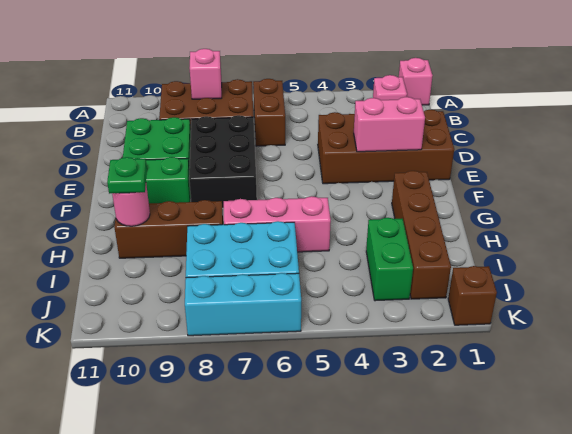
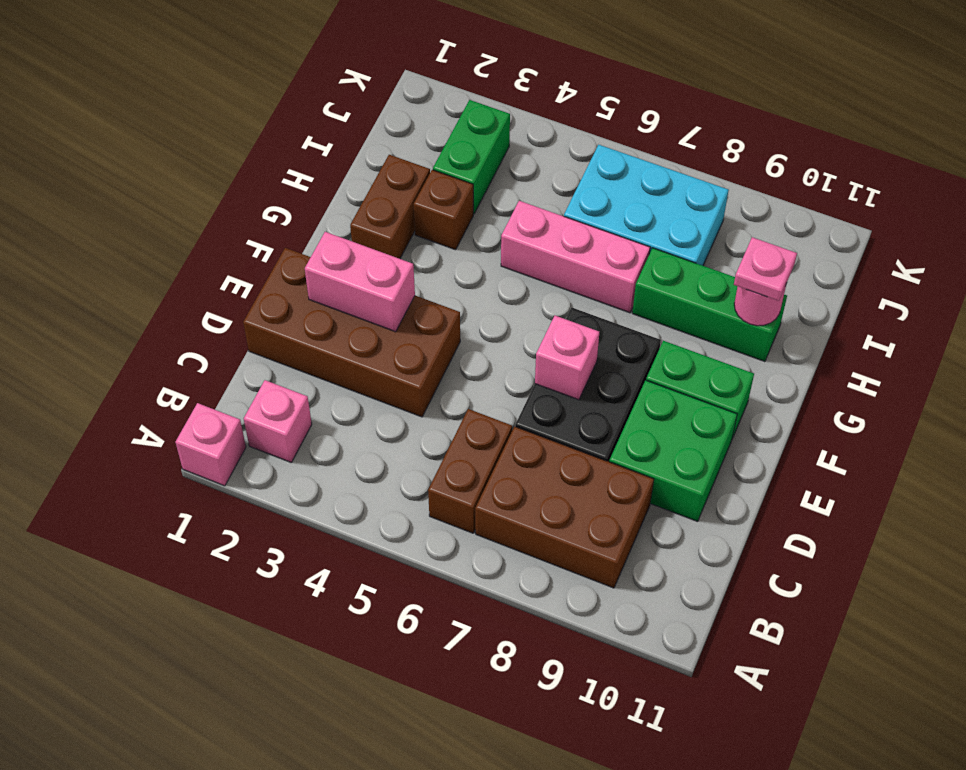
pink 1x1 brick [190,49,222,99] -> pink 1x1 brick moved to [535,316,599,400]
brown 1x4 brick [392,171,451,299] -> brown 1x2 brick [350,155,430,259]
brown 1x3 brick [114,200,223,258] -> green 1x3 brick [632,248,787,362]
green 1x1 plate [107,157,147,194] -> pink 1x1 plate [734,237,797,301]
brown 1x1 brick [448,266,497,325] -> brown 1x1 brick moved to [414,170,473,250]
cyan 1x3 brick [185,273,301,336] -> none

